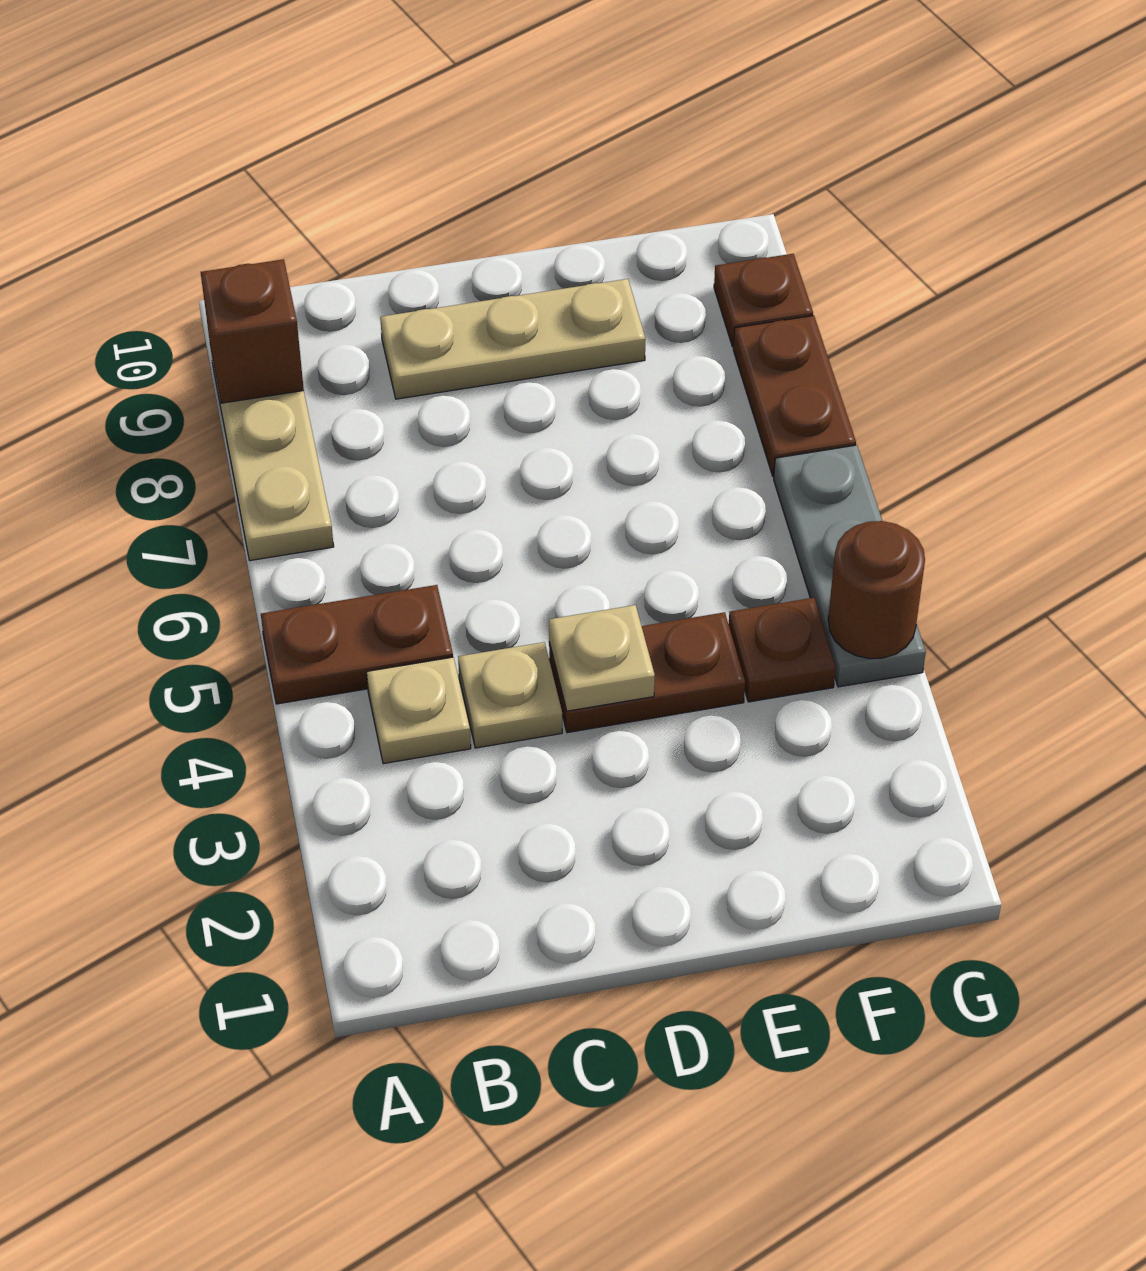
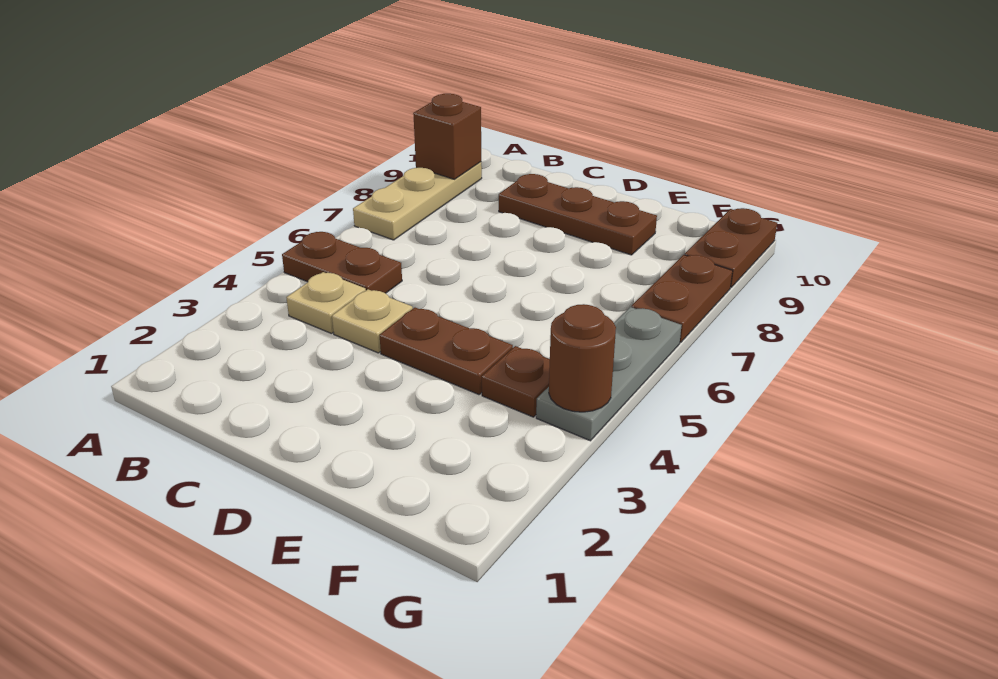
tan 1x3 plate [380,279,645,399] -> brown 1x3 plate [499,174,657,255]
tan 1x1 plate [549,605,655,711] -> none
brown 1x1 plate [714,254,813,347] -> brown 1x2 plate [685,208,777,287]

